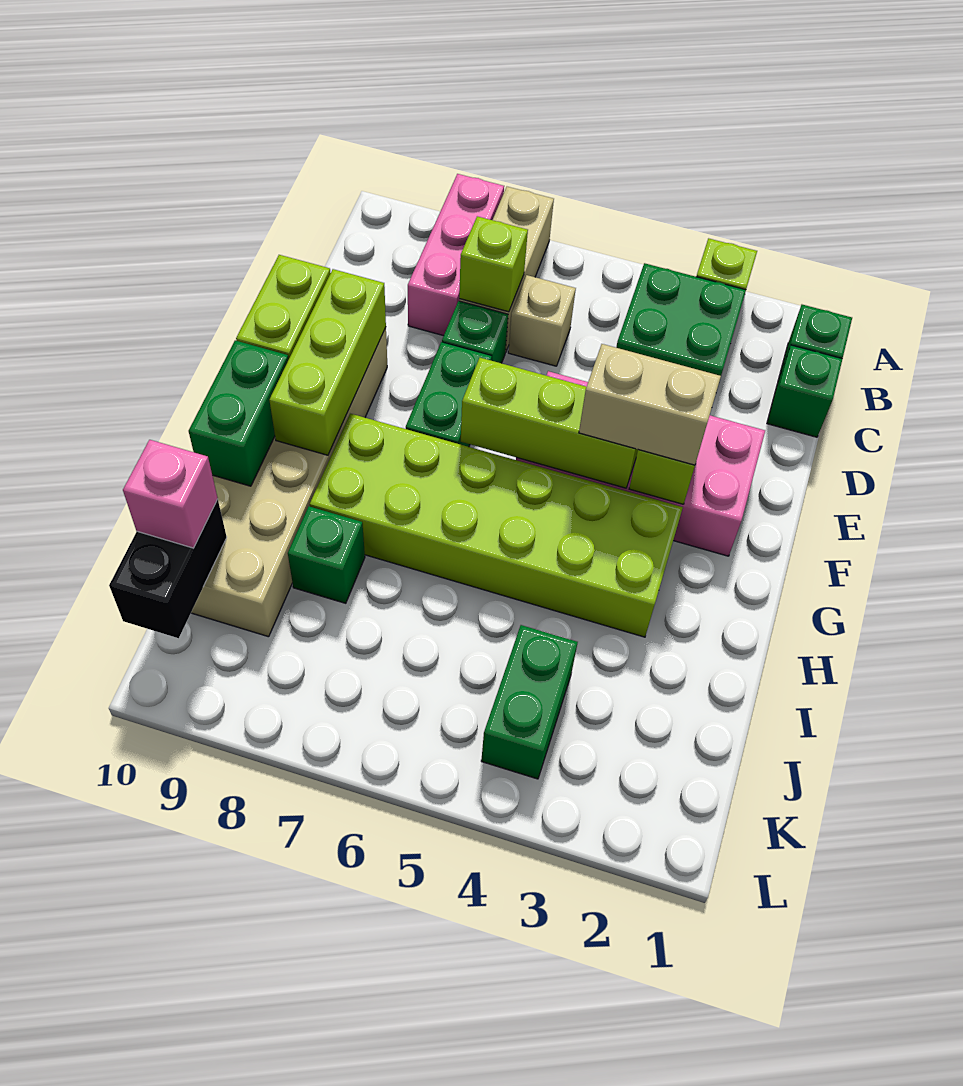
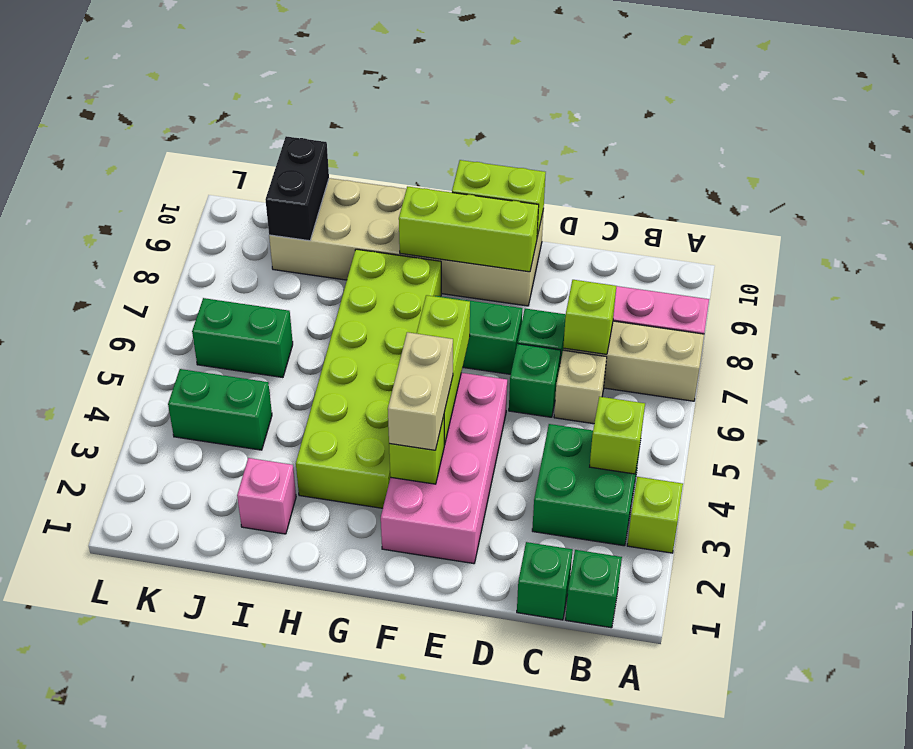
none -> lime 1x1 brick [590,397,645,474]
green 1x2 brick [189,340,289,486] -> green 1x2 brick moved to [192,298,293,377]
green 1x1 brick [288,506,365,603] -> green 1x1 brick moved to [509,344,561,417]
black 1x2 brick [109,499,227,638] -> black 1x2 brick turned to [265,136,329,241]
pink 1x1 brick [123,440,218,548] -> pink 1x1 brick moved to [237,458,296,534]

